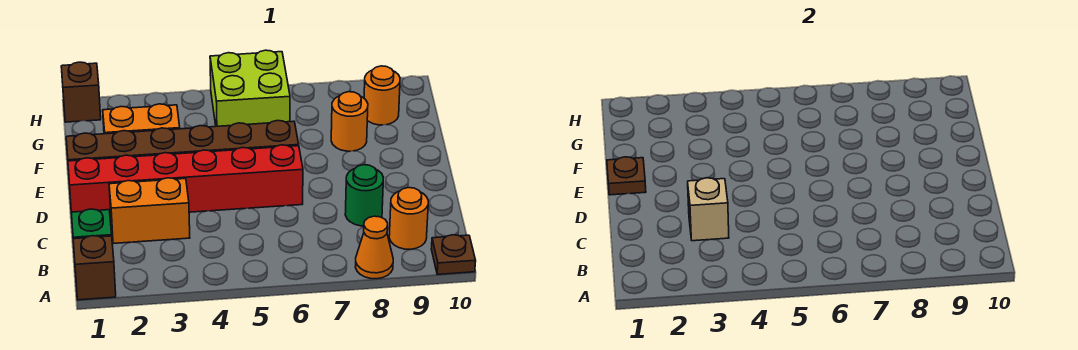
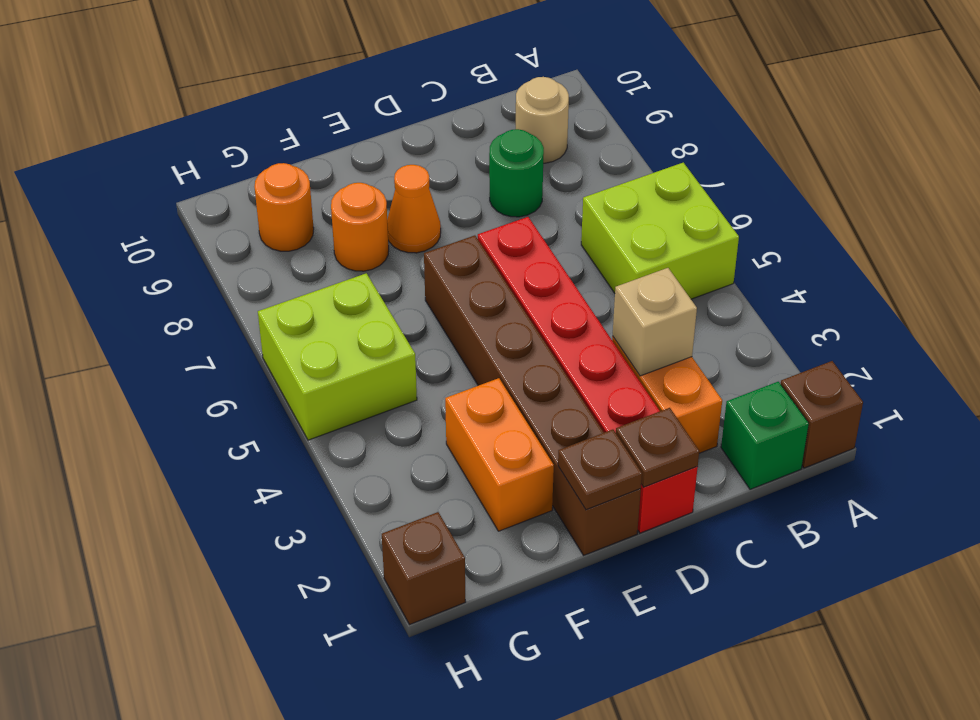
none -> lime 2x2 brick [581,163,739,299]
orange 1x1 cone [355,216,393,279] -> orange 1x1 cone moved to [387,165,441,253]
brown 1x1 plate [431,235,476,274] -> brown 1x1 plate moved to [616,408,699,487]
orange 1x1 round brick [389,188,428,249] -> tan 1x1 round brick [516,77,569,163]

